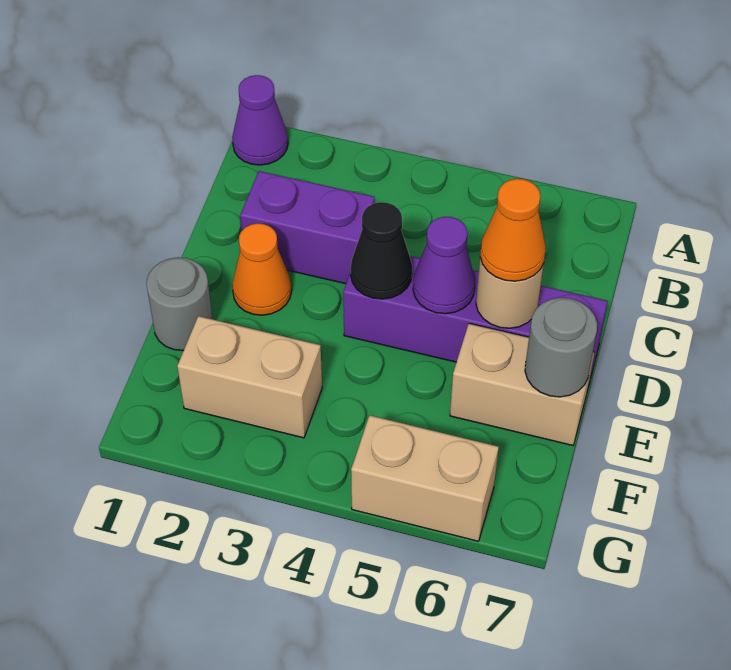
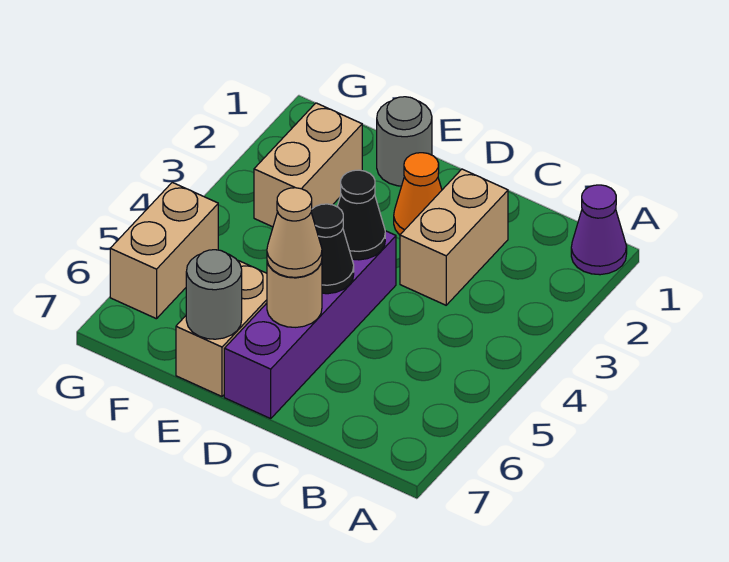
purple 1x2 brick [240,171,375,284] -> tan 1x2 brick [400,169,508,305]
purple 1x1 cone [413,217,475,314] -> black 1x1 cone [311,204,354,294]
orange 1x1 cone [480,179,546,281] -> tan 1x1 cone [267,188,322,277]

